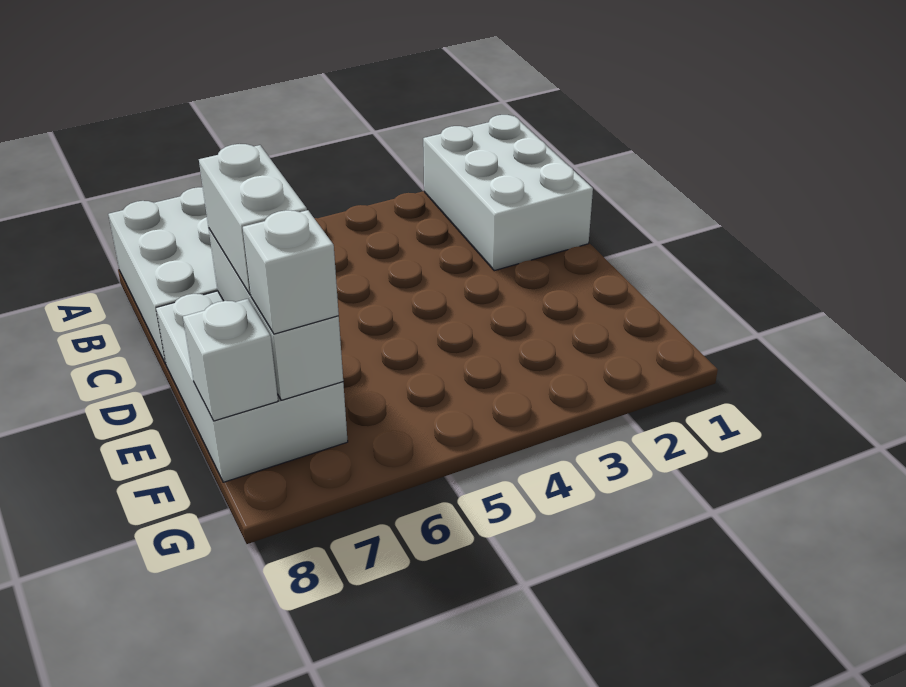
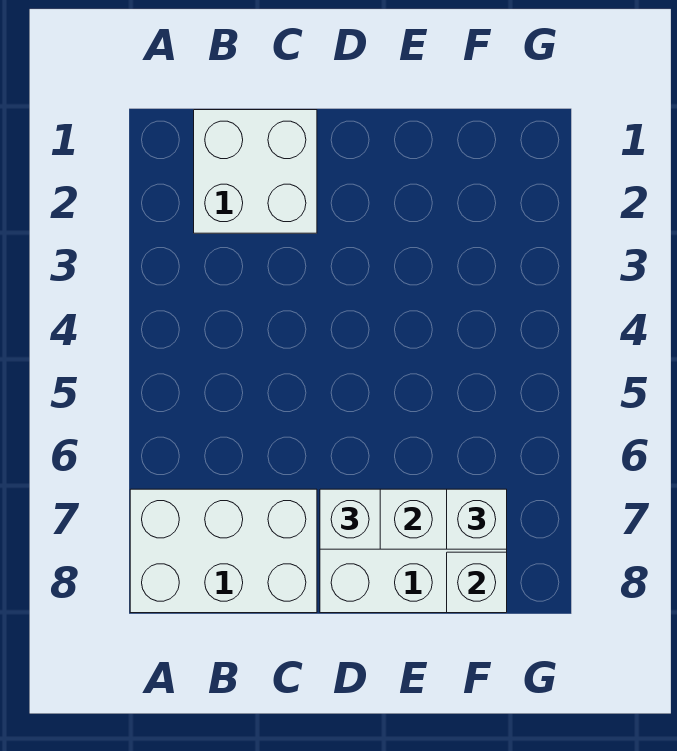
white 2x3 brick [423,115,593,271] -> white 2x2 brick [194,110,317,233]
white 1x2 brick [199,144,307,295] -> white 1x1 brick [320,489,380,549]

